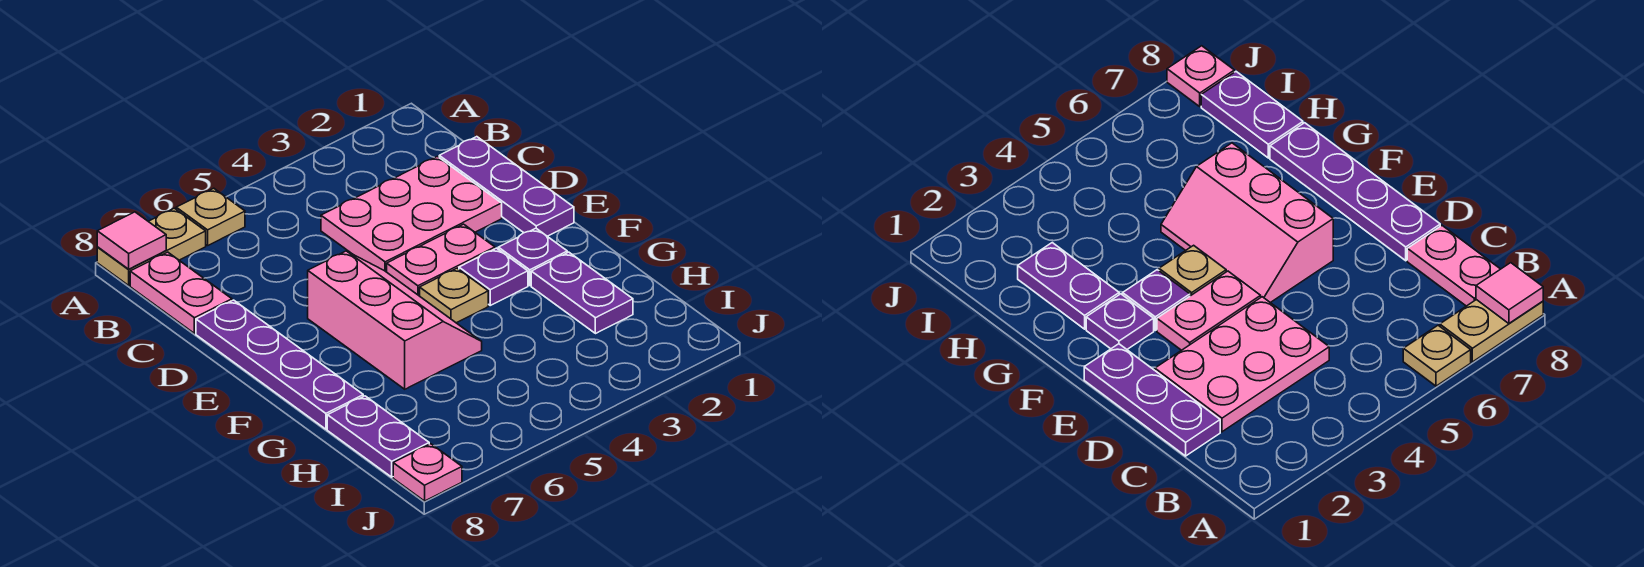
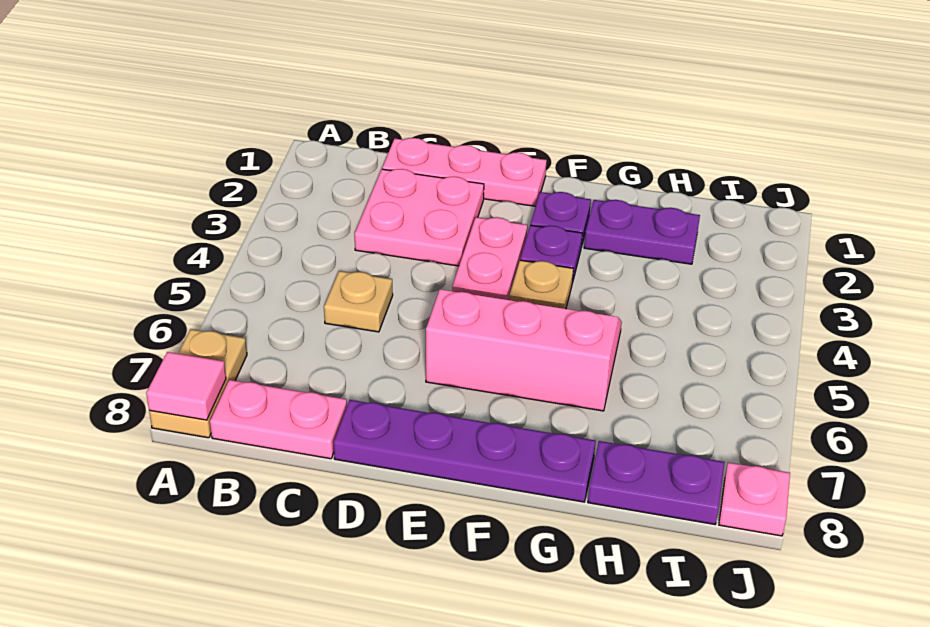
tan 1x1 plate [176,188,245,246] -> tan 1x1 plate moved to [324,271,393,332]
purple 1x3 plate [439,137,574,236] -> pink 1x3 plate [382,138,547,206]
pink 2x3 plate [321,156,502,272] -> pink 2x2 plate [355,169,484,266]

